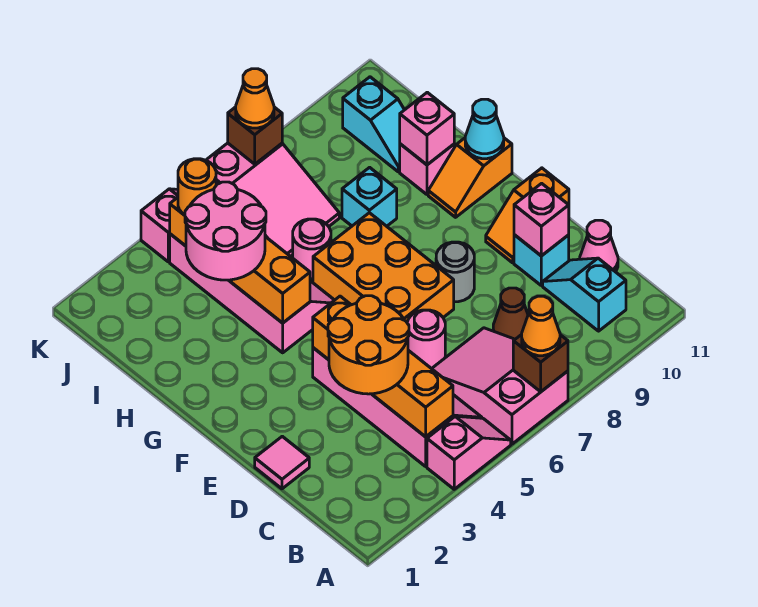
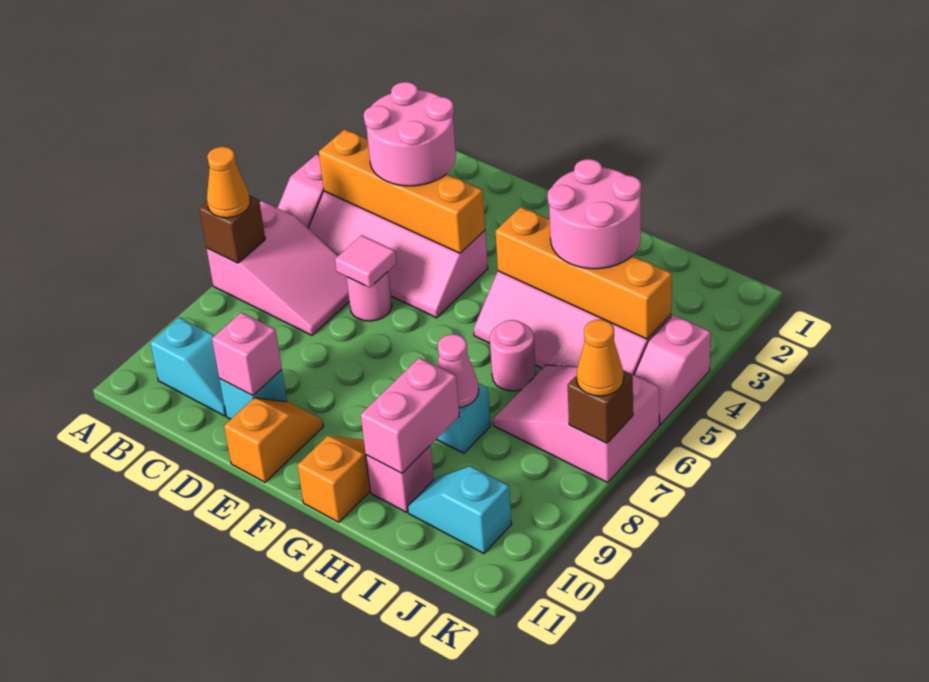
orange 2x2 round brick [328,296,409,394] -> pink 2x2 round brick [364,82,456,186]
brown 1x1 cone [493,288,528,339] -> none
pink 1x1 cone [580,220,618,272] -> pink 1x1 cone moved to [437,334,479,408]
pink 1x1 tile [255,436,309,489] -> pink 1x1 tile moved to [335,235,396,288]
orange 2x3 brick [313,213,454,322] -> none
grey 1x1 round brick [436,242,474,302] -> none
cyan 1x1 cone [465,99,504,159] -> none
pink 1x1 brick [400,92,454,165] -> pink 1x2 brick [361,358,459,473]
orange 1x1 round brick [178,159,216,215] -> none

